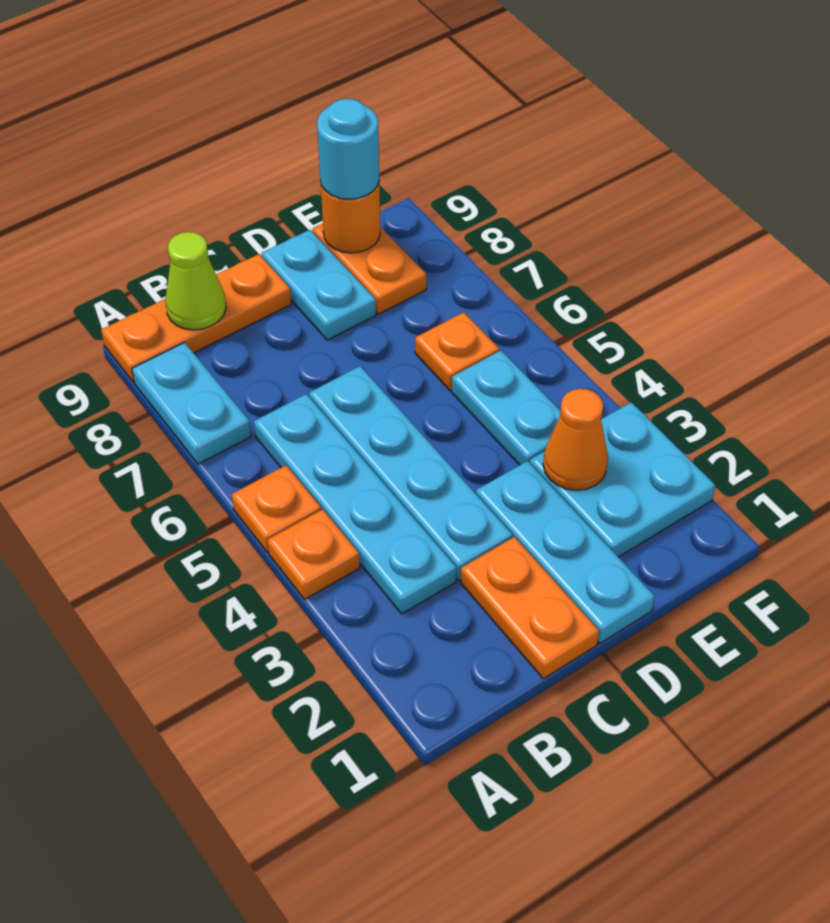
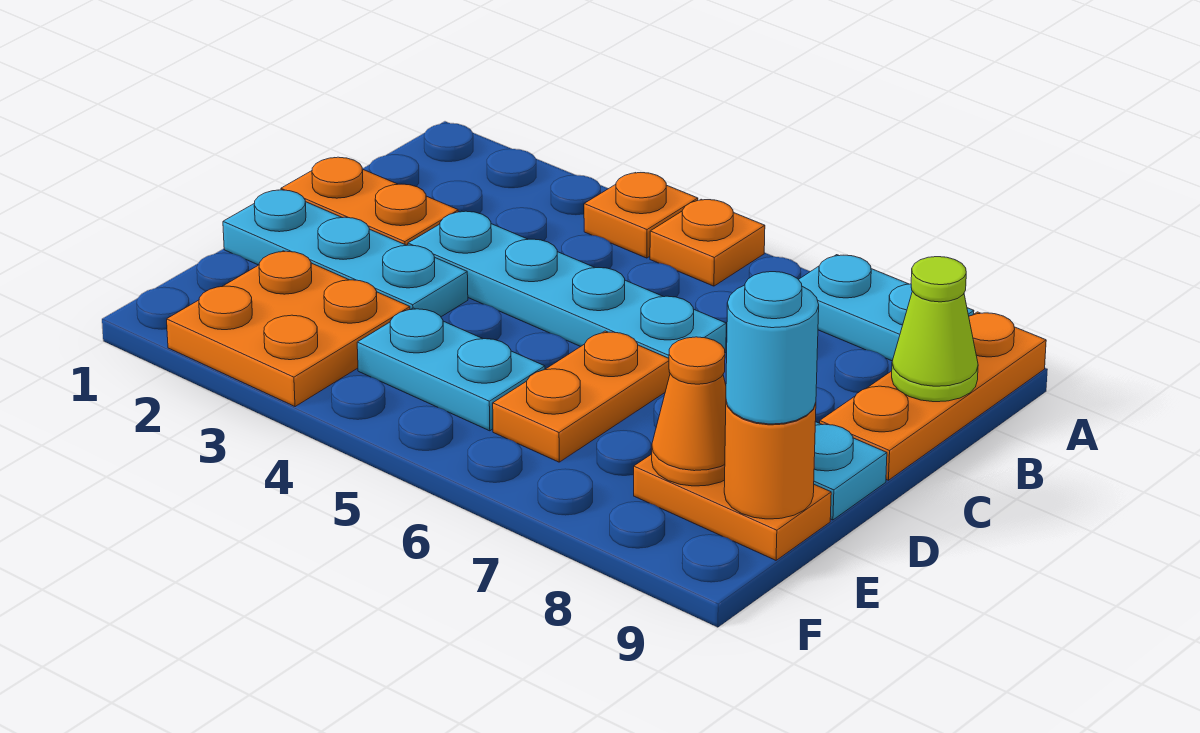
cyan 1x4 plate [254,394,456,614] -> none
cyan 2x2 plate [530,402,715,557] -> orange 2x2 plate [167,251,410,407]
orange 1x1 cone [543,389,608,490] -> orange 1x1 cone moved to [652,337,726,486]
orange 1x1 plate [415,312,499,390] -> orange 1x2 plate [493,331,670,462]

